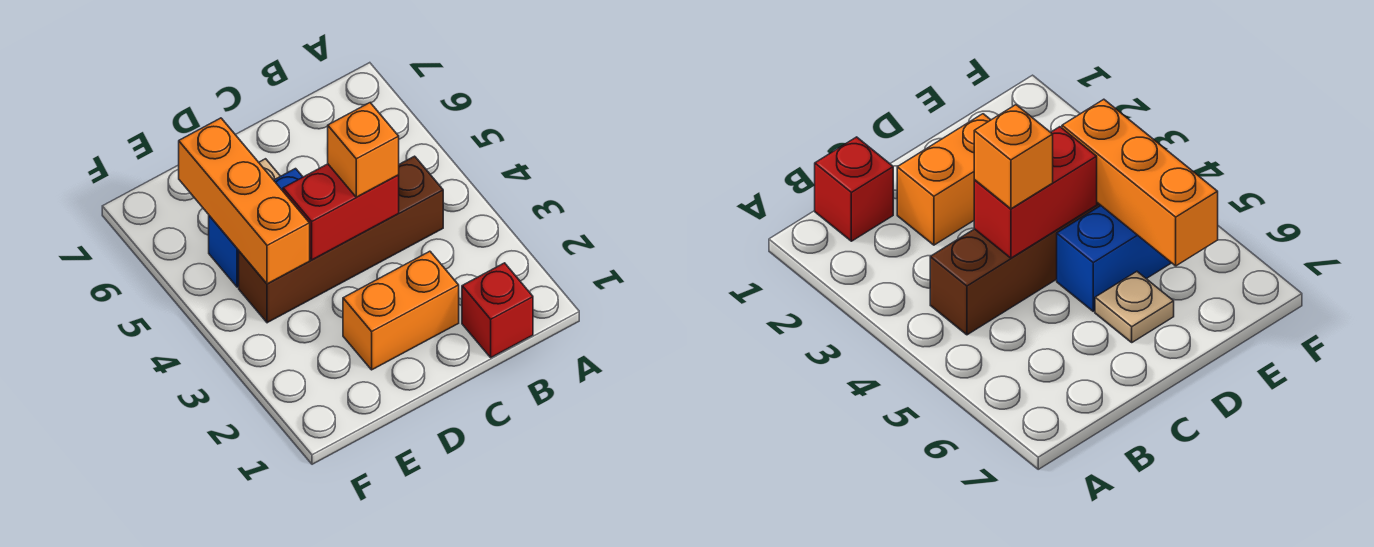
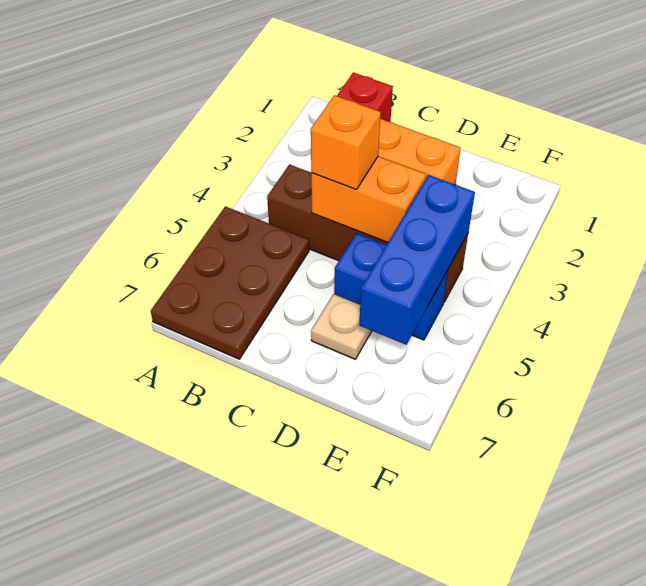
none -> brown 2x3 plate [151,206,309,359]
red 1x2 brick [283,164,399,260] -> orange 1x2 brick [311,156,426,242]
orange 1x3 brick [179,118,310,284] -> blue 1x3 brick [359,175,475,345]

